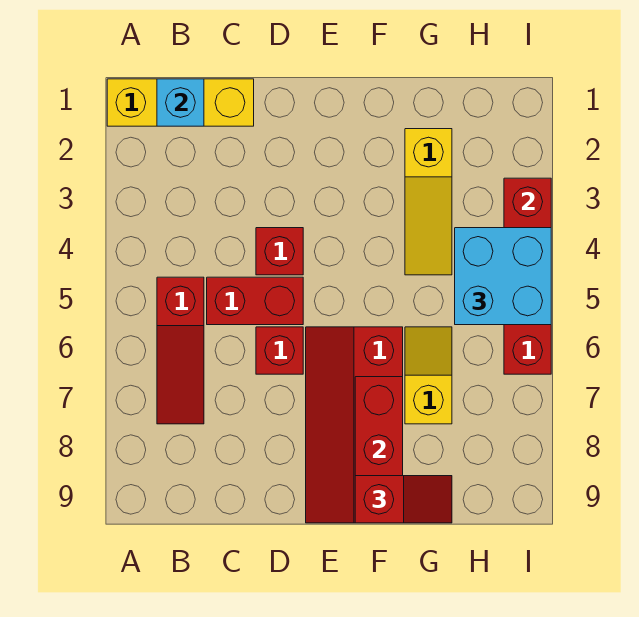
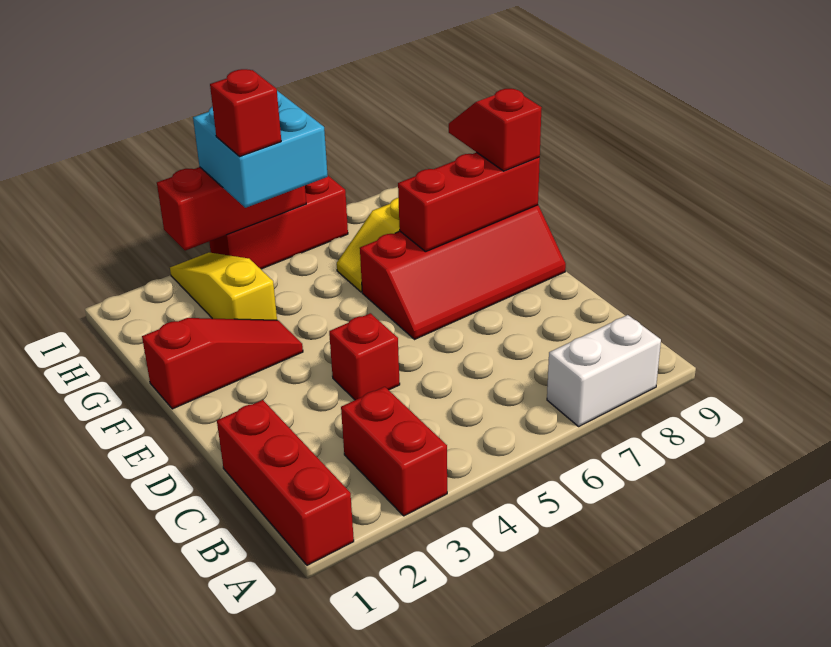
yellow 1x3 brick [107,79,254,126] -> red 1x3 brick [217,400,354,565]
none -> white 1x2 brick [547,315,661,426]
cyan 1x1 brick [157,79,204,126] -> none
red 1x3 slope [157,277,204,424] -> red 1x3 slope moved to [142,318,303,409]
red 1x2 brick [207,277,303,325] -> red 1x2 brick moved to [341,387,447,516]
red 1x1 brick [256,327,303,374] -> red 1x1 brick moved to [210,69,281,156]
yellow 1x3 slope [405,129,452,275] -> yellow 1x3 slope turned to [170,252,277,320]

